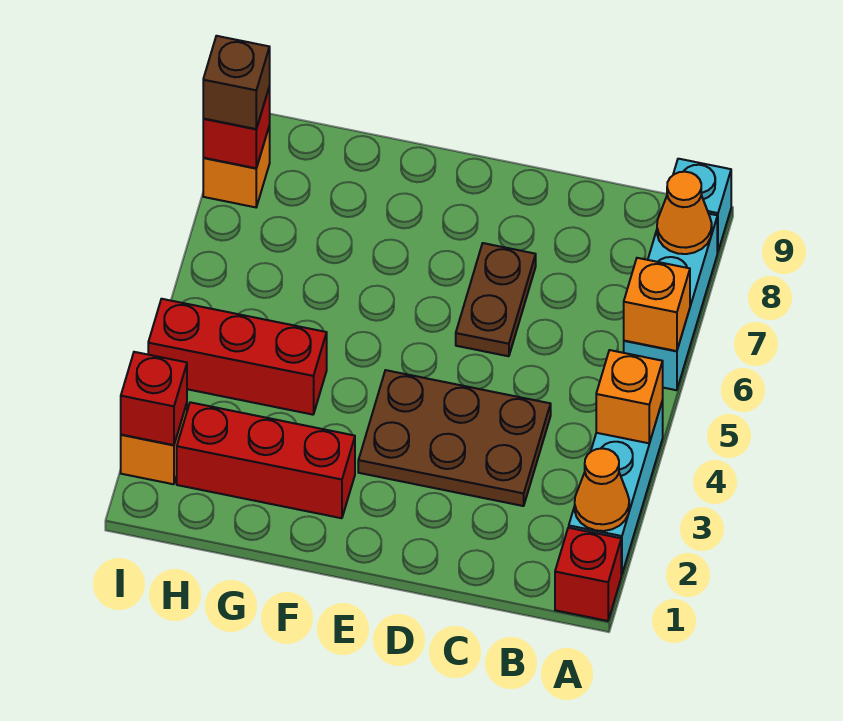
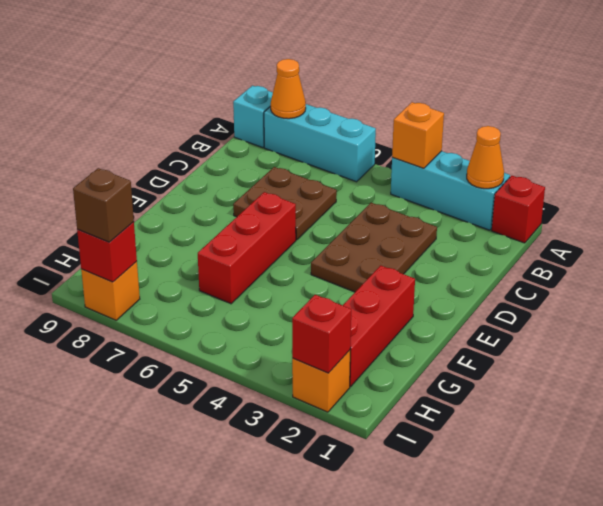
orange 1x1 brick [624,258,690,351] -> none
brown 1x2 plate [456,243,536,356] -> brown 2x2 plate [233,167,337,240]
red 1x3 brick [148,299,327,415] -> red 1x3 brick moved to [198,192,296,304]

